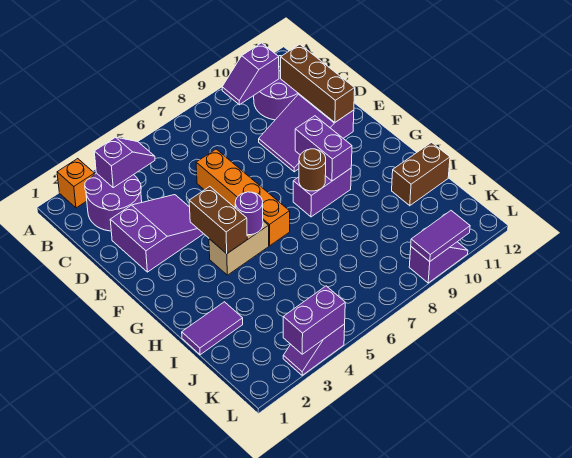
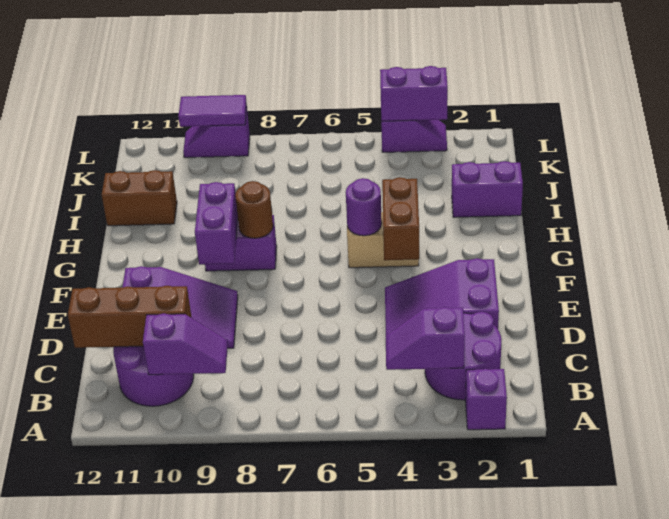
orange 1x1 brick [57,159,95,208] -> purple 1x1 brick [465,369,507,430]
brown 1x3 brick [281,44,355,122] -> brown 1x3 brick turned to [68,286,192,348]
orange 1x4 brick [196,149,290,246] -> none
purple 1x2 tile [182,302,243,355] -> purple 1x2 brick [452,161,523,217]

